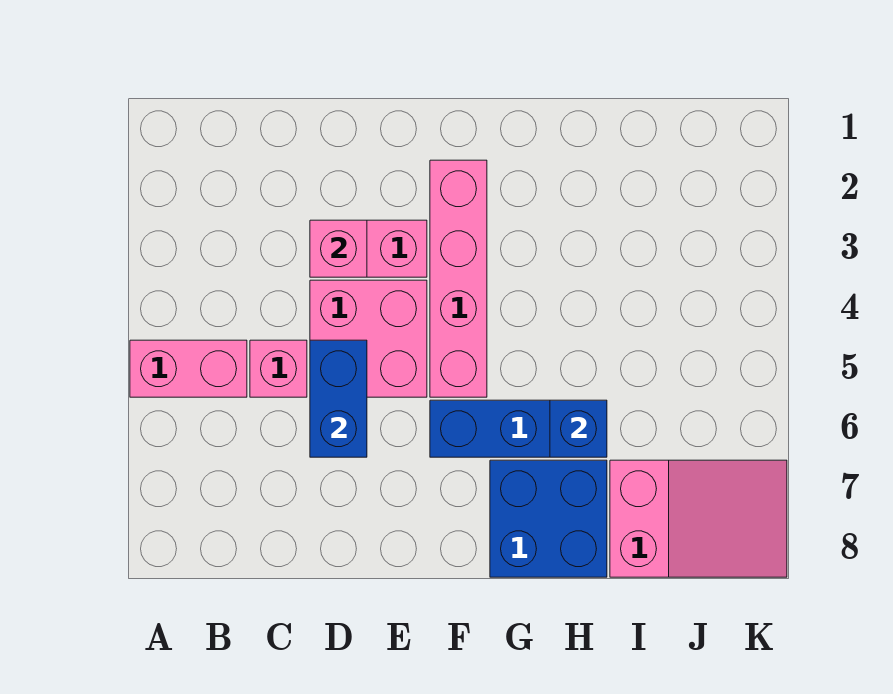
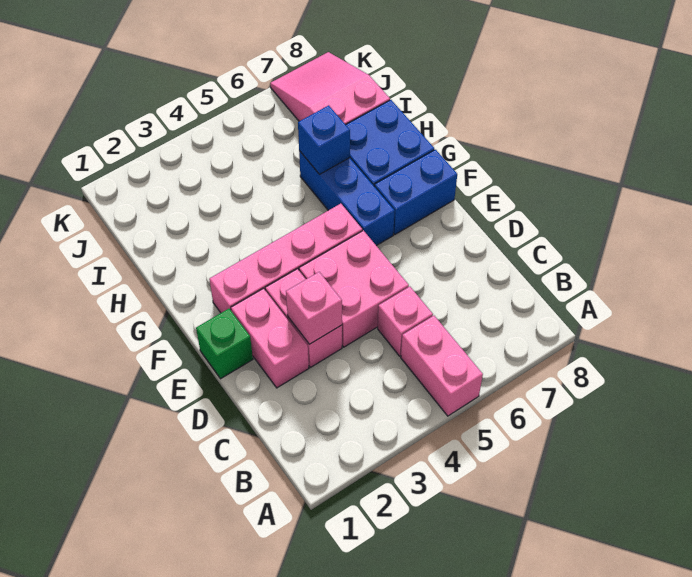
none -> pink 1x2 brick [231,289,309,388]
blue 1x2 brick [310,340,367,457] -> blue 1x2 brick moved to [374,150,457,234]
none -> green 1x1 brick [196,309,253,379]

